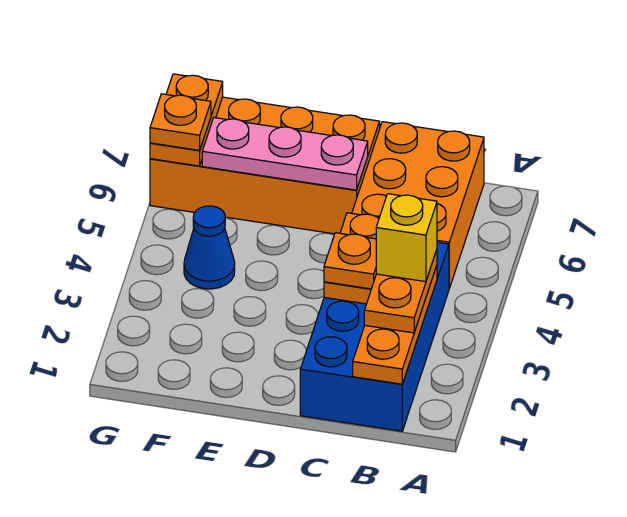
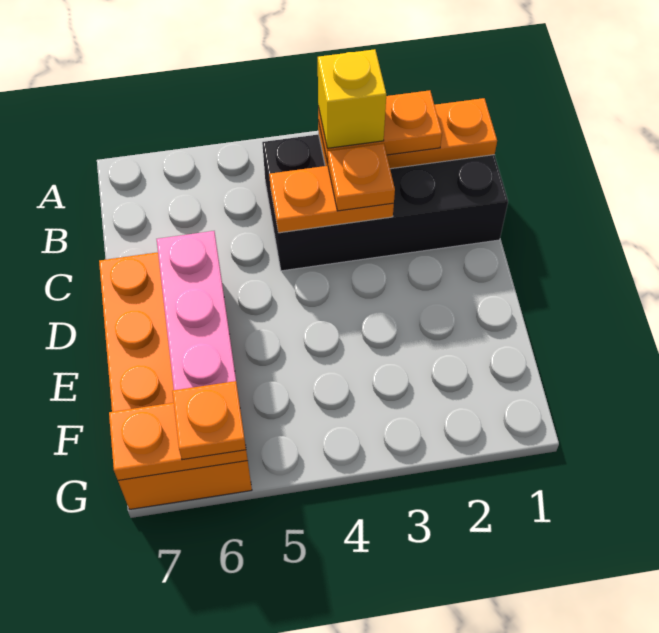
blue 2x4 brick [300,242,449,431] -> black 2x4 brick [262,134,508,271]
orange 2x3 brick [352,122,484,288] -> none
blue 1x1 cone [184,206,235,289] -> none

